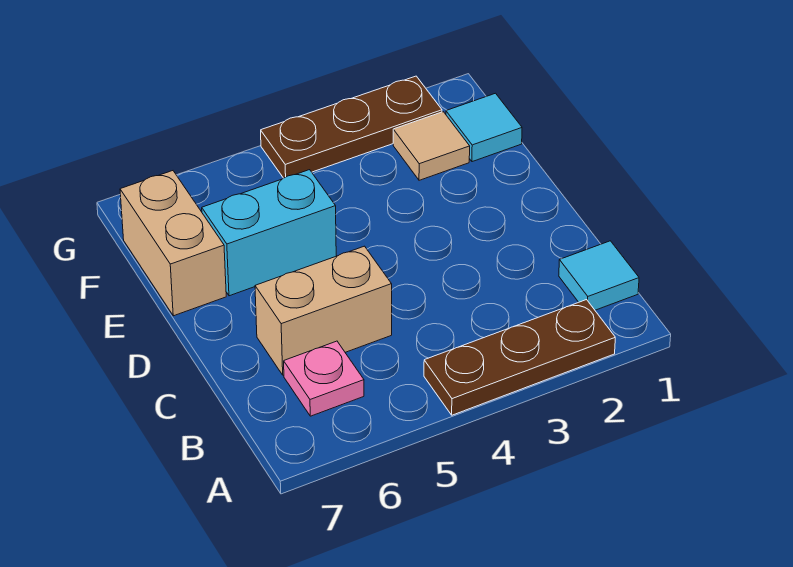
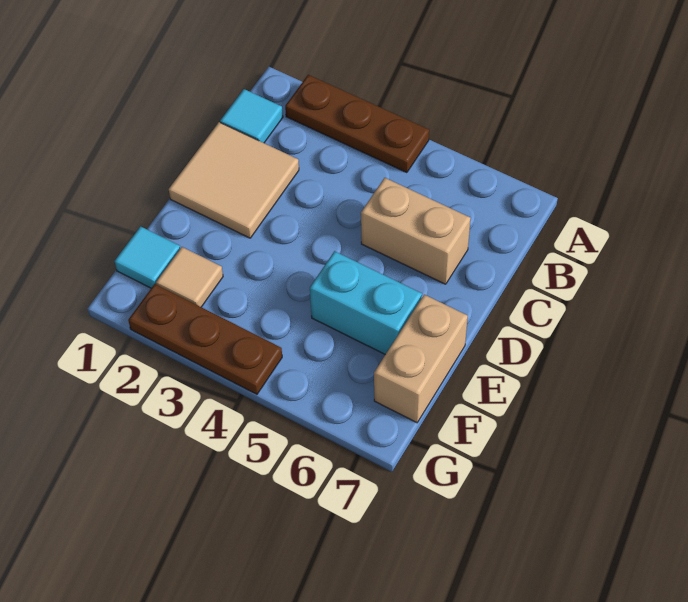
pink 1x1 plate [284,341,364,416] -> none
none -> tan 2x2 tile [169,122,299,238]

